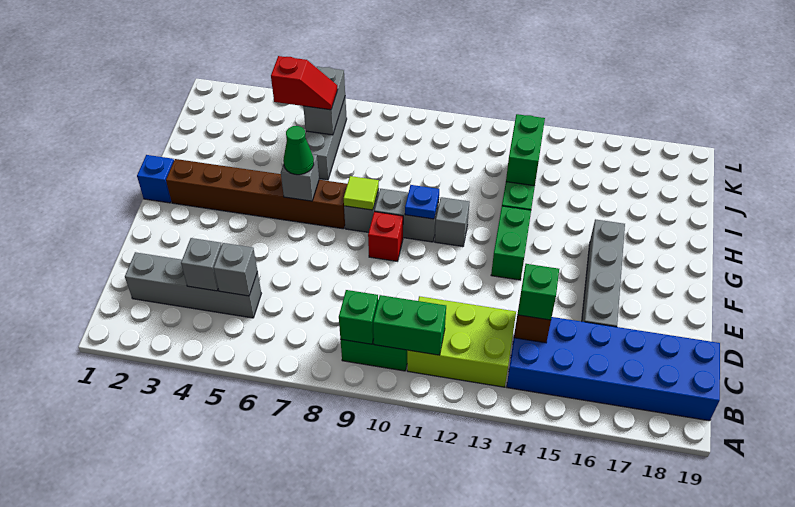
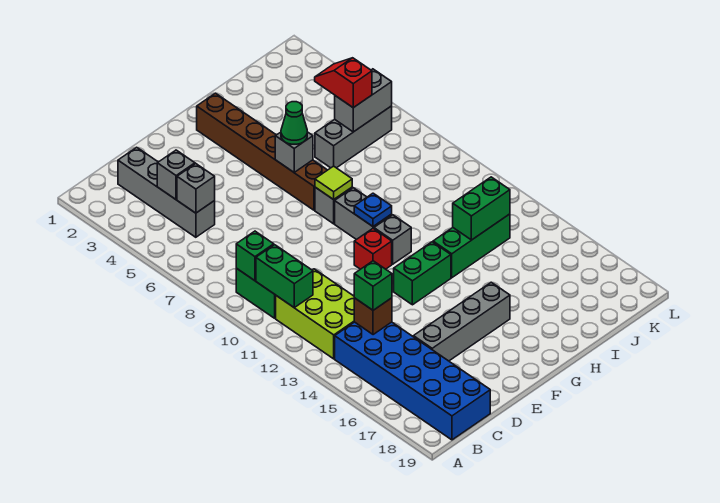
red 1x1 brick [368,212,403,261] -> red 1x1 brick moved to [354,229,392,269]
blue 1x1 brick [137,155,174,203] -> none
red 1x2 slope [271,56,338,110] -> red 1x2 slope turned to [315,58,372,108]

